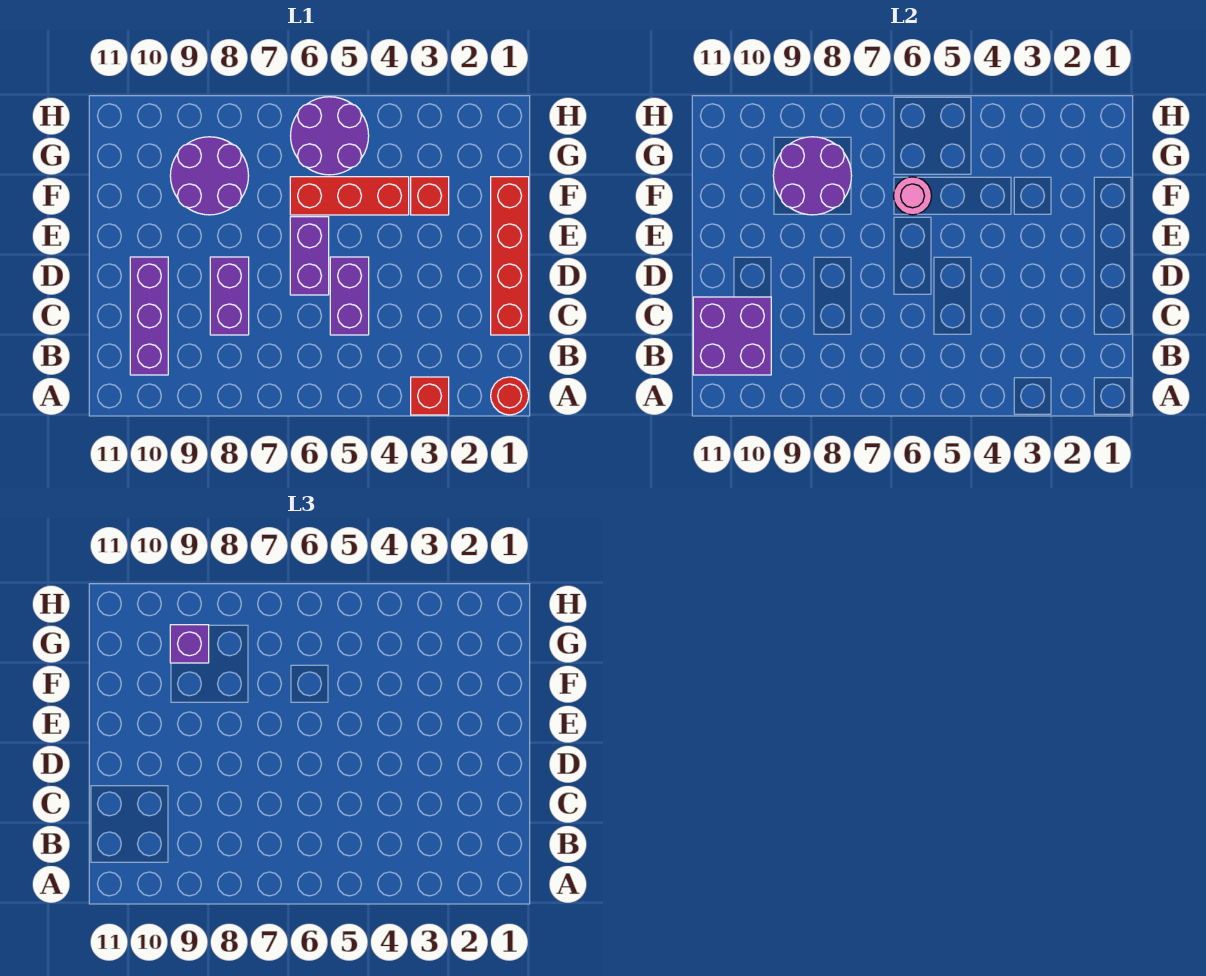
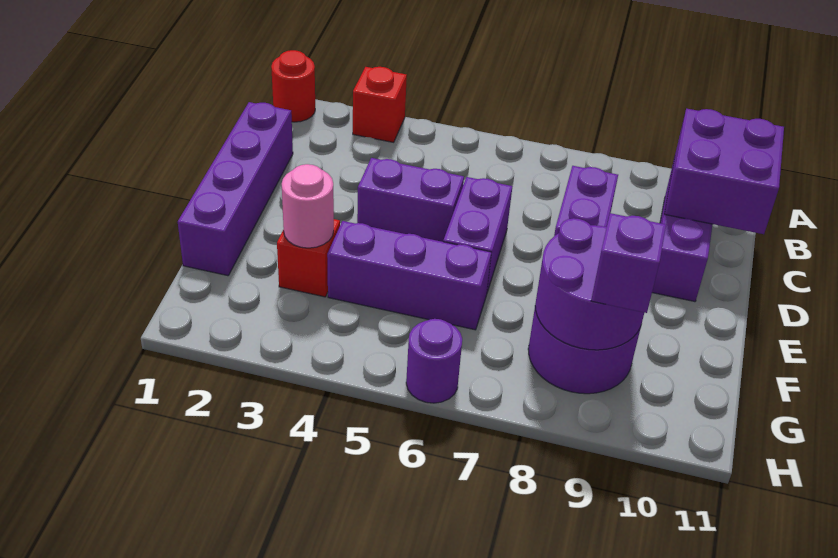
red 1x4 brick [491,177,529,335] -> purple 1x4 brick [178,102,293,276]
purple 1x2 brick [330,257,369,335] -> purple 1x2 brick turned to [357,158,464,242]
red 1x3 brick [290,177,409,215] -> purple 1x3 brick [327,221,491,330]
pink 1x1 round brick [894,177,932,215] -> pink 1x1 round brick moved to [282,164,334,248]
purple 2x2 round brick [291,97,369,175] -> purple 1x1 round brick [406,319,462,403]

